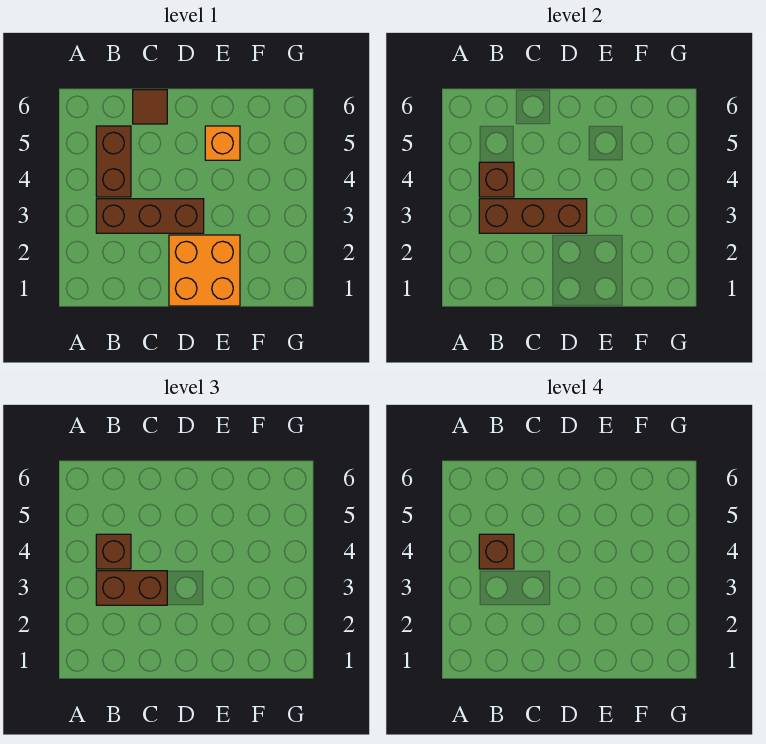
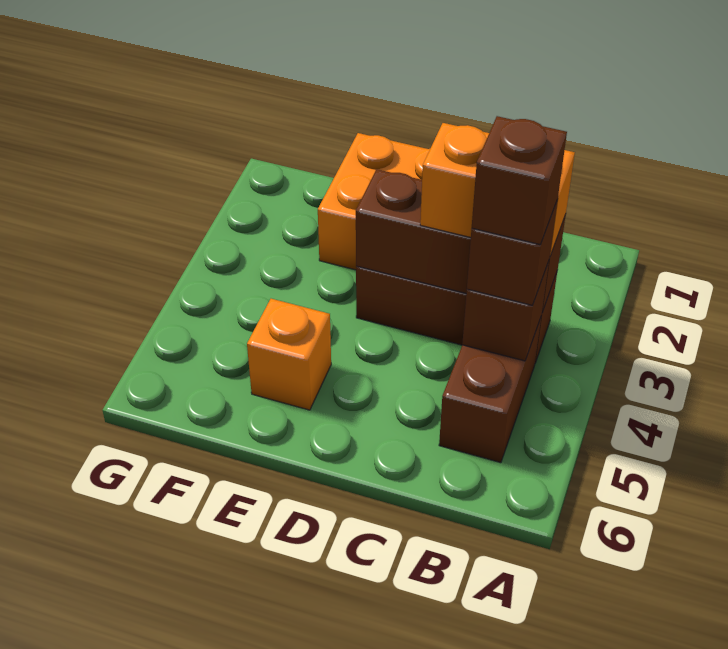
brown 1x2 brick [96,571,167,605] -> orange 1x2 brick [420,123,575,256]
brown 1x1 tile [133,90,167,124] -> none

